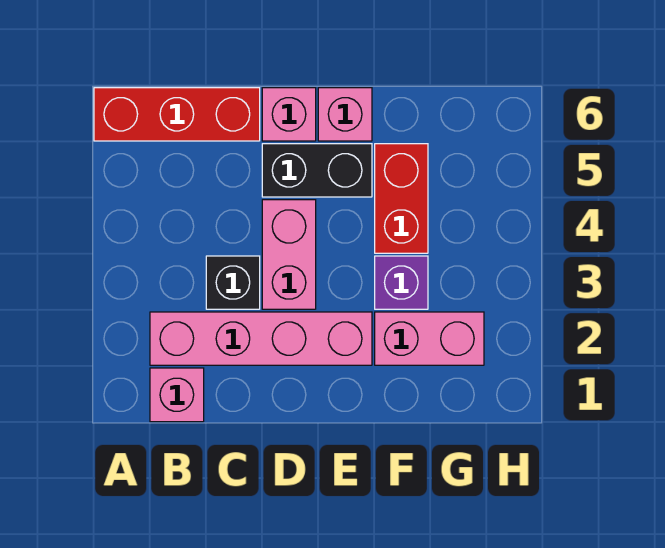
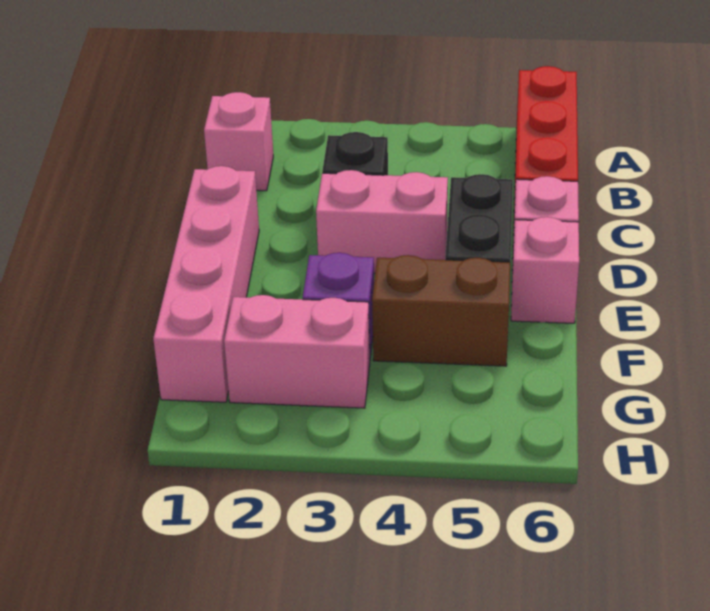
pink 1x4 brick [150,312,372,365] -> pink 1x4 brick moved to [153,166,259,402]
pink 1x2 brick [375,312,484,365] -> pink 1x2 brick turned to [224,295,370,408]
red 1x2 brick [375,144,428,253] -> brown 1x2 brick [372,255,510,366]

